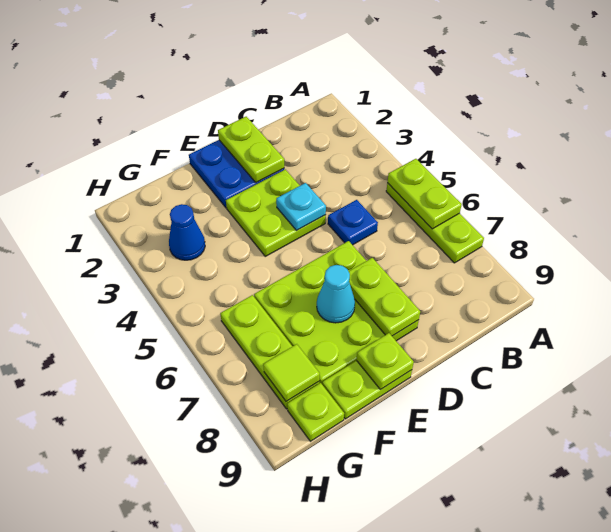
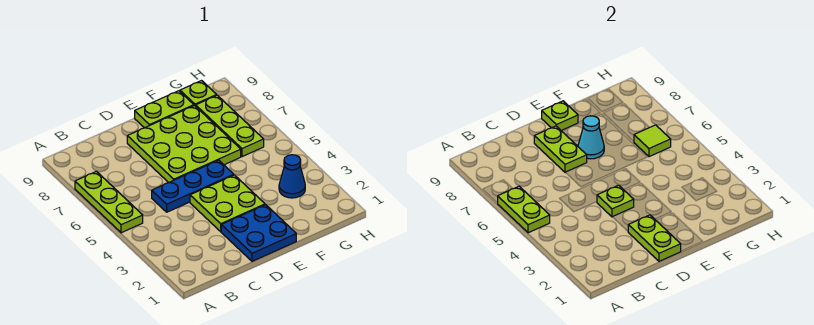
blue 1x1 plate [328,200,378,245] -> blue 1x3 plate [152,160,234,212]
cyan 1x1 plate [276,183,326,231] -> lime 1x1 plate [597,185,634,217]
lime 1x1 tile [263,344,320,401] -> lime 1x1 tile moved to [634,125,671,157]

